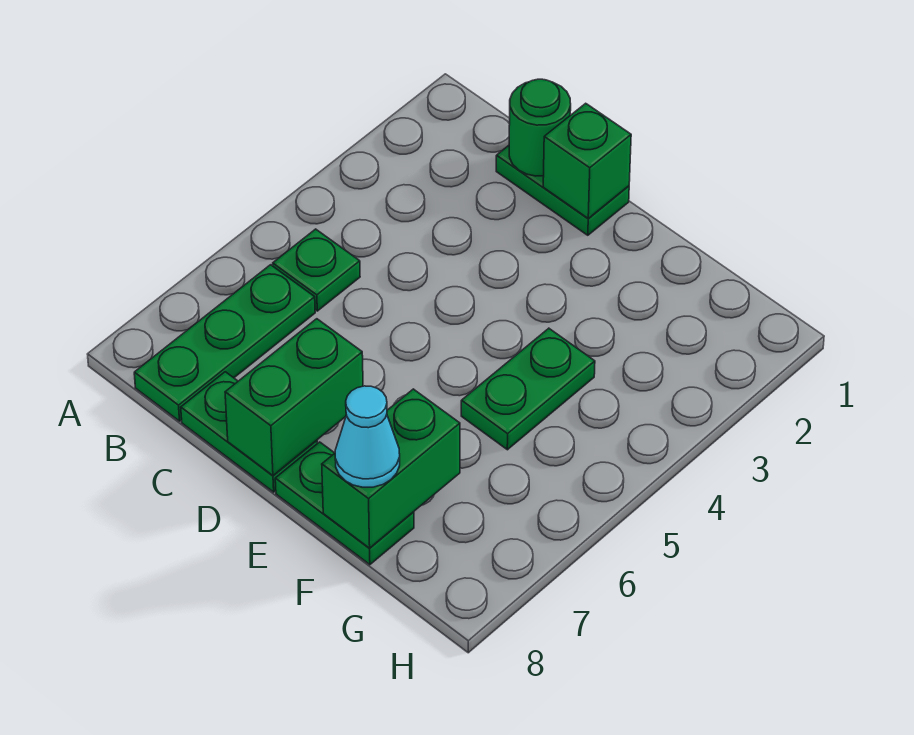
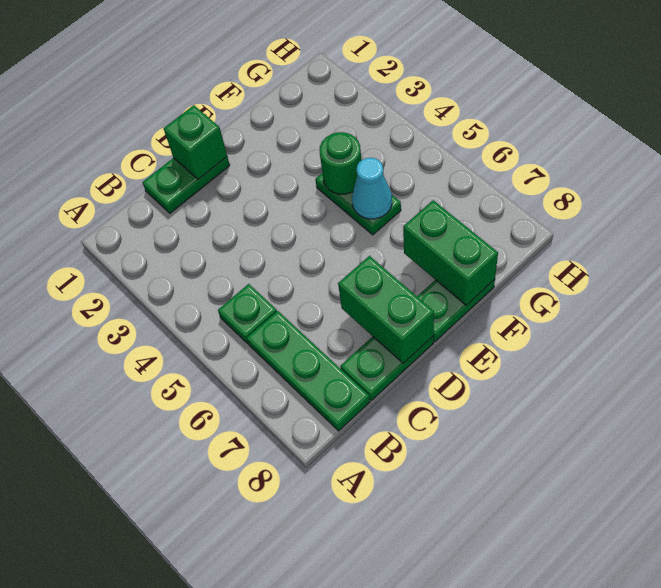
green 1x1 round brick [509,79,571,176] -> green 1x1 round brick moved to [320,132,361,194]
cyan 1x1 cone [335,386,400,487] -> cyan 1x1 cone moved to [352,158,392,219]

